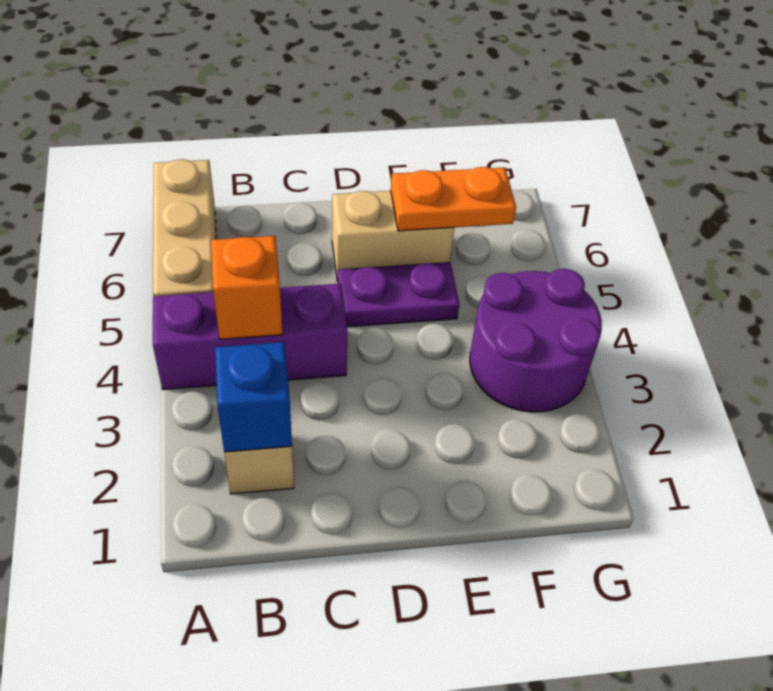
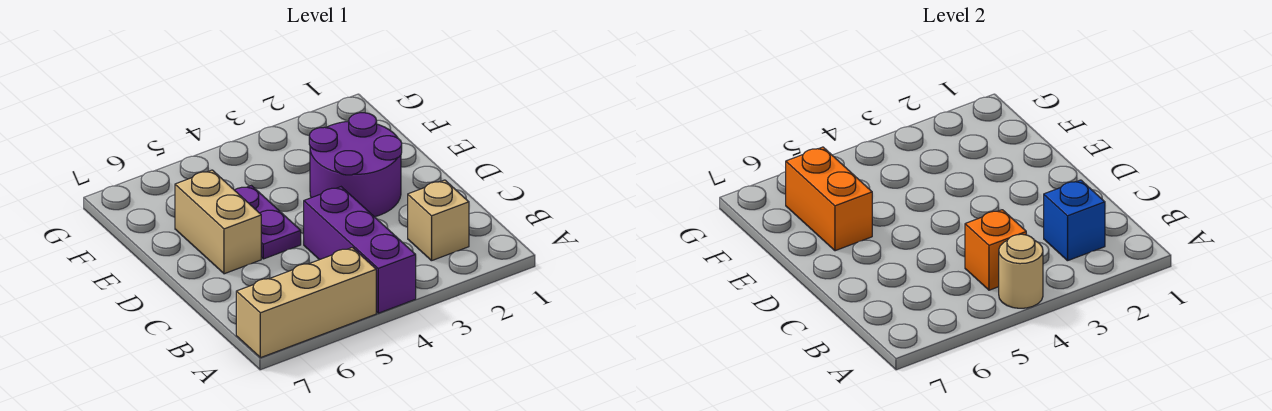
none -> tan 1x1 round brick [999,234,1043,308]
orange 1x2 plate [391,167,516,231] -> orange 1x2 brick [786,147,872,251]
purple 2x2 round brick [470,269,602,412] -> purple 2x2 round brick moved to [309,113,402,217]

